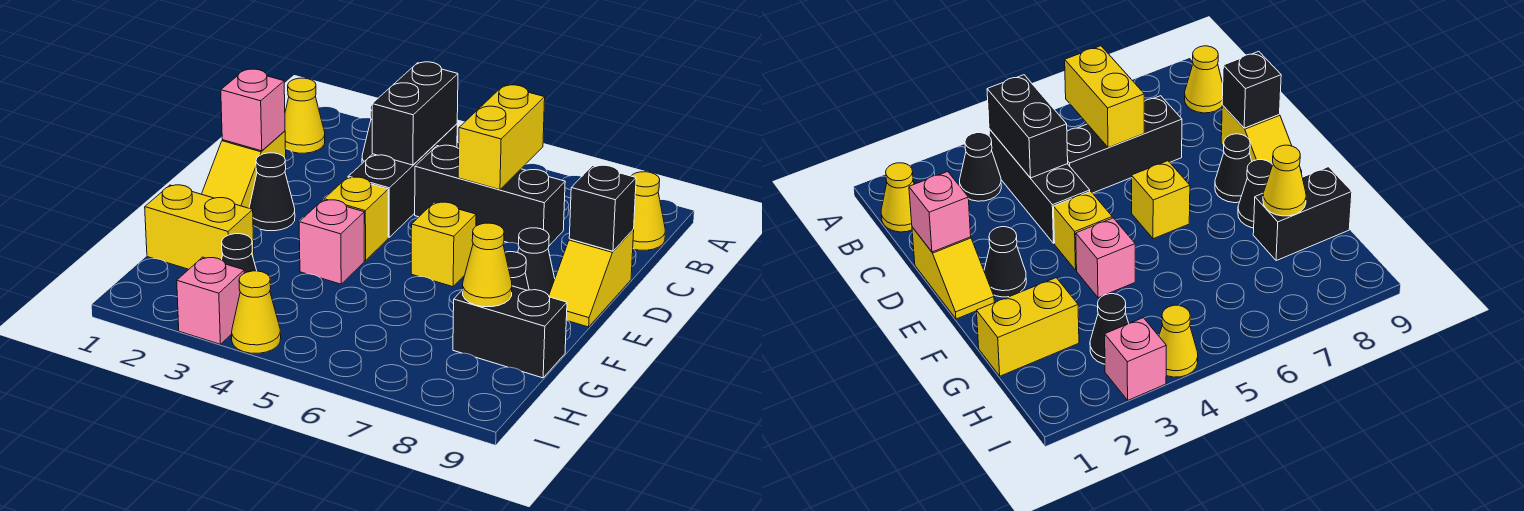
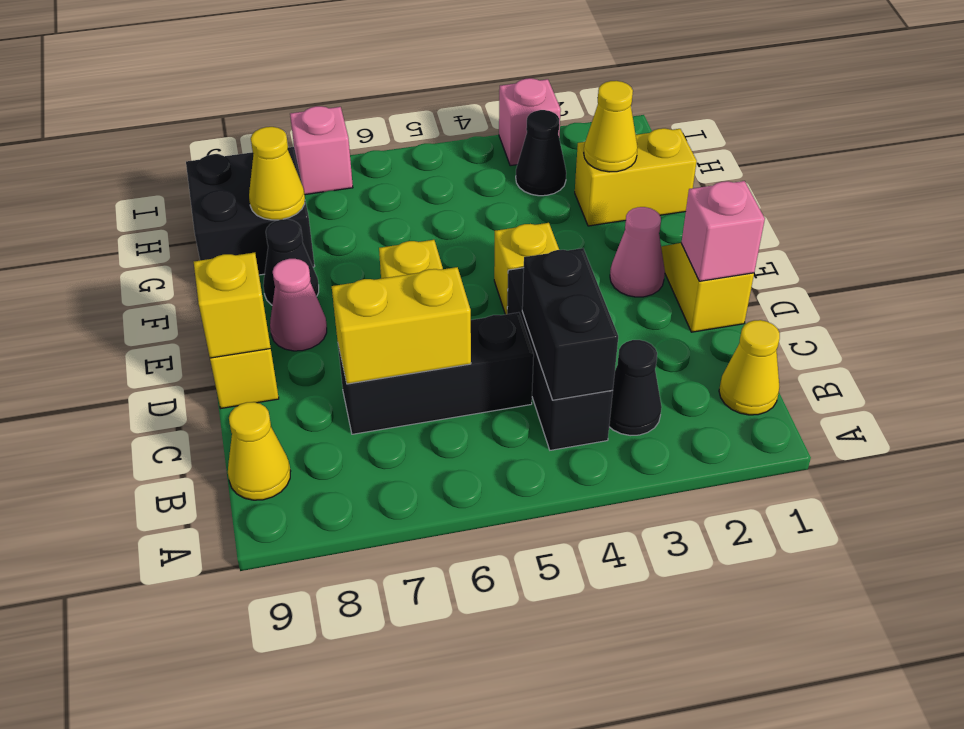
yellow 1x2 brick [458,85,545,190] -> yellow 1x2 brick turned to [332,267,471,384]
black 1x1 brick [569,165,636,251] -> yellow 1x1 brick [194,253,271,358]
black 1x1 cone [249,153,295,231] -> pink 1x1 cone [610,207,665,297]
black 1x1 cone [518,228,555,295] -> pink 1x1 cone [270,259,327,351]
pink 1x1 brick [299,200,364,284] -> pink 1x1 brick moved to [290,106,353,195]
black 1x2 brick [453,286,567,378] -> black 2x2 brick [186,147,315,275]
yellow 1x1 cone [232,271,281,353] -> yellow 1x1 cone moved to [584,81,638,172]

